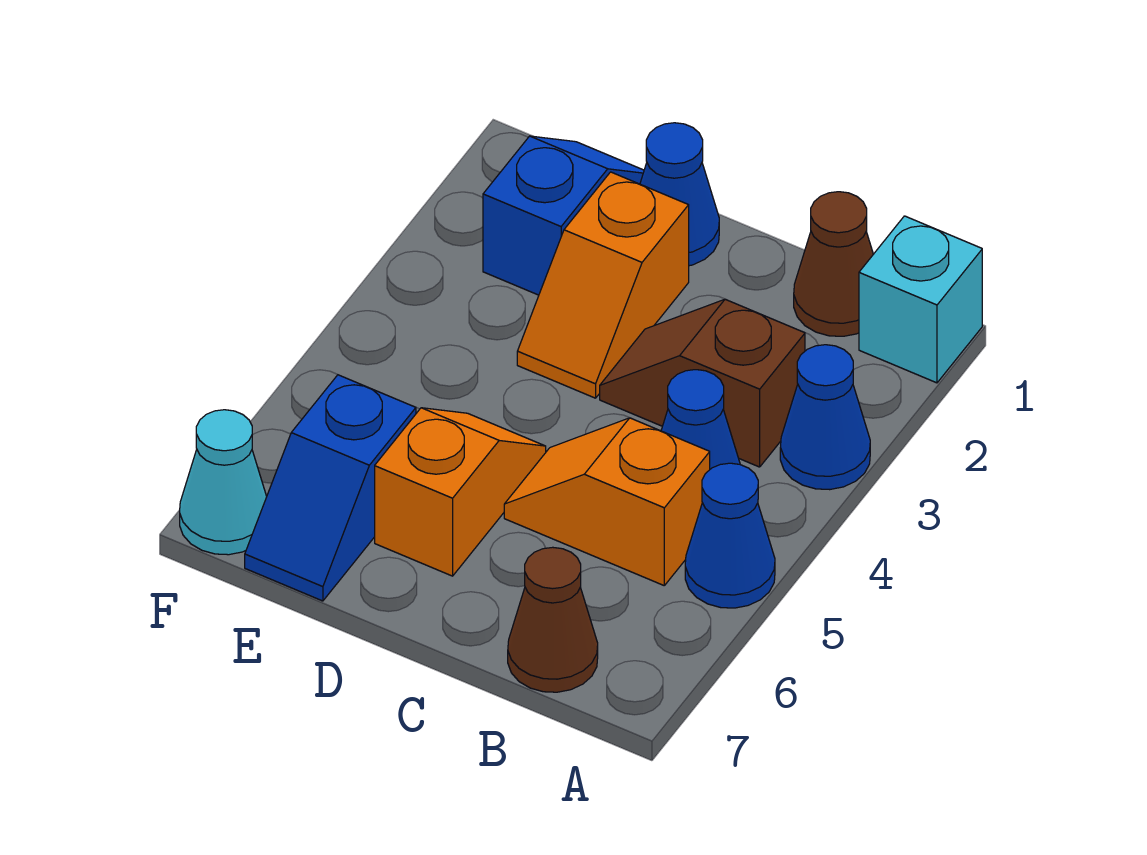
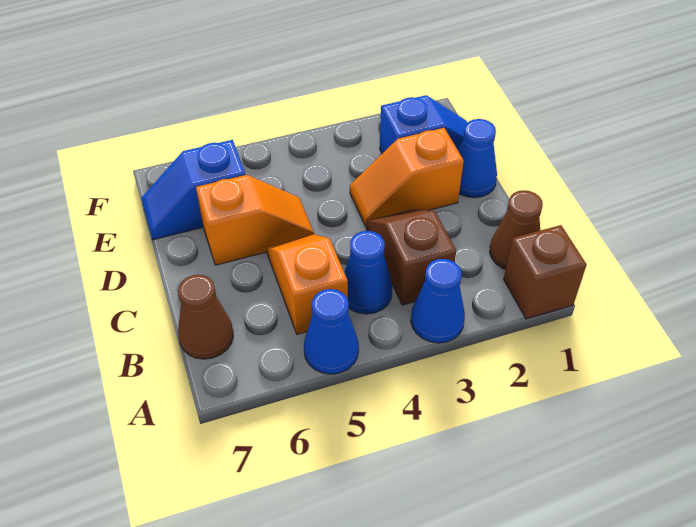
cyan 1x1 brick [859,216,982,383] -> brown 1x1 brick [504,225,587,319]
cyan 1x1 cone [180,410,267,555] -> none

